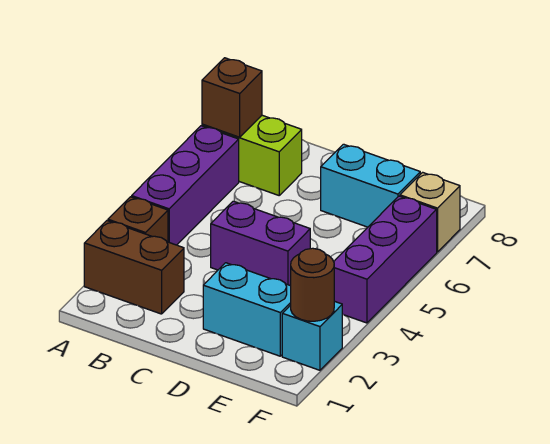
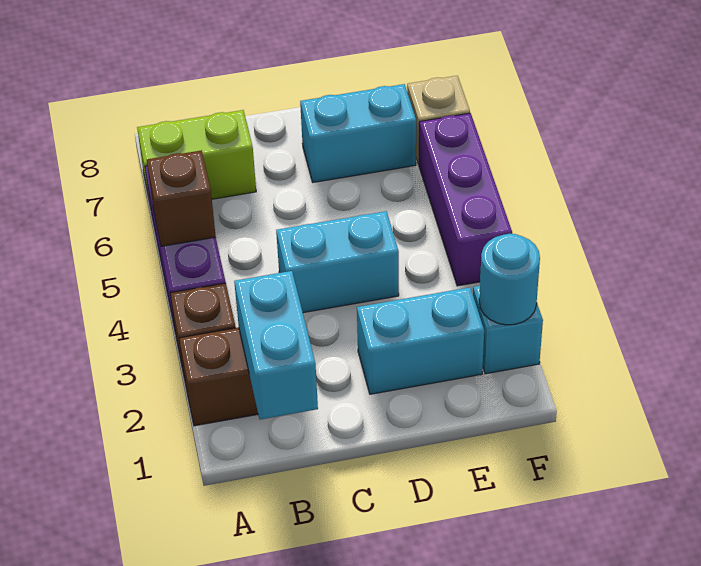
brown 1x1 brick [202,58,262,137] -> brown 1x1 brick moved to [147,150,216,246]
none -> cyan 1x2 brick [234,271,318,419]
purple 1x2 brick [211,201,310,286] -> cyan 1x2 brick [276,211,399,313]
brown 1x1 round brick [291,248,334,321] -> cyan 1x1 round brick [479,234,540,325]

